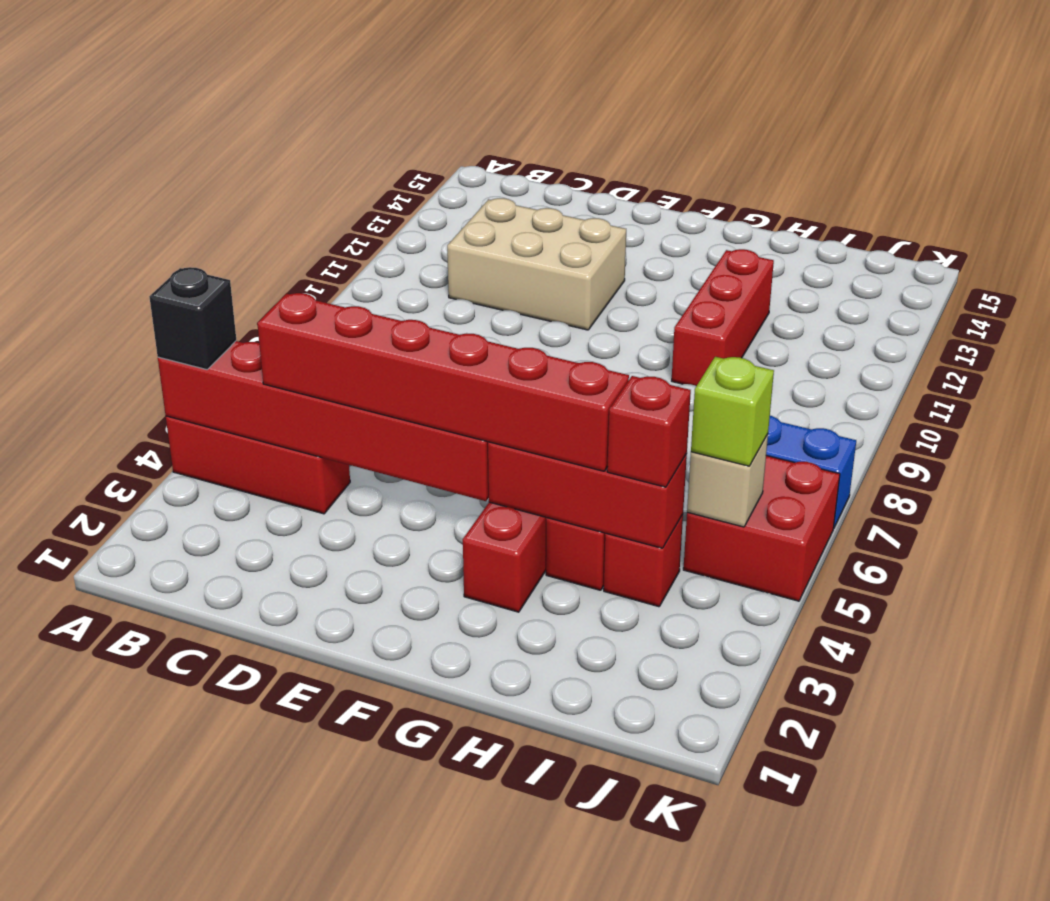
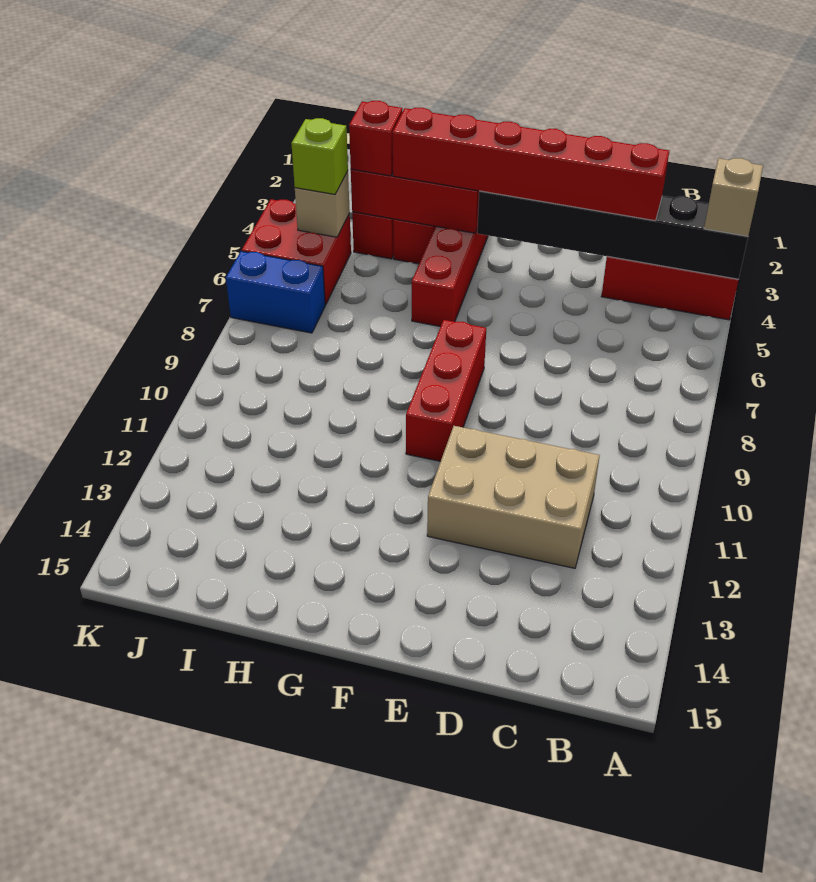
red 1x6 brick [158,341,489,501] -> black 1x6 brick [477,191,748,279]
black 1x1 brick [149,267,236,370] -> tan 1x1 brick [704,158,763,236]
red 1x3 brick [672,249,774,386] -> red 1x3 brick moved to [406,320,486,461]

